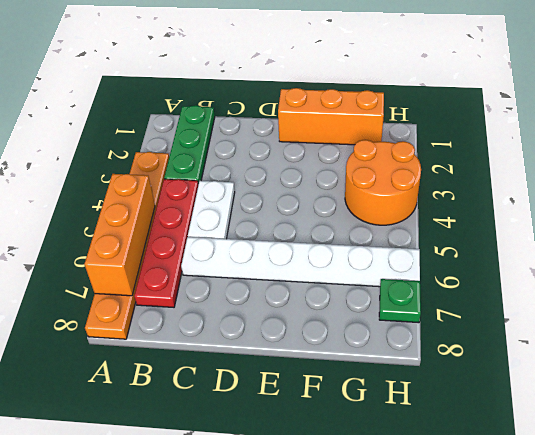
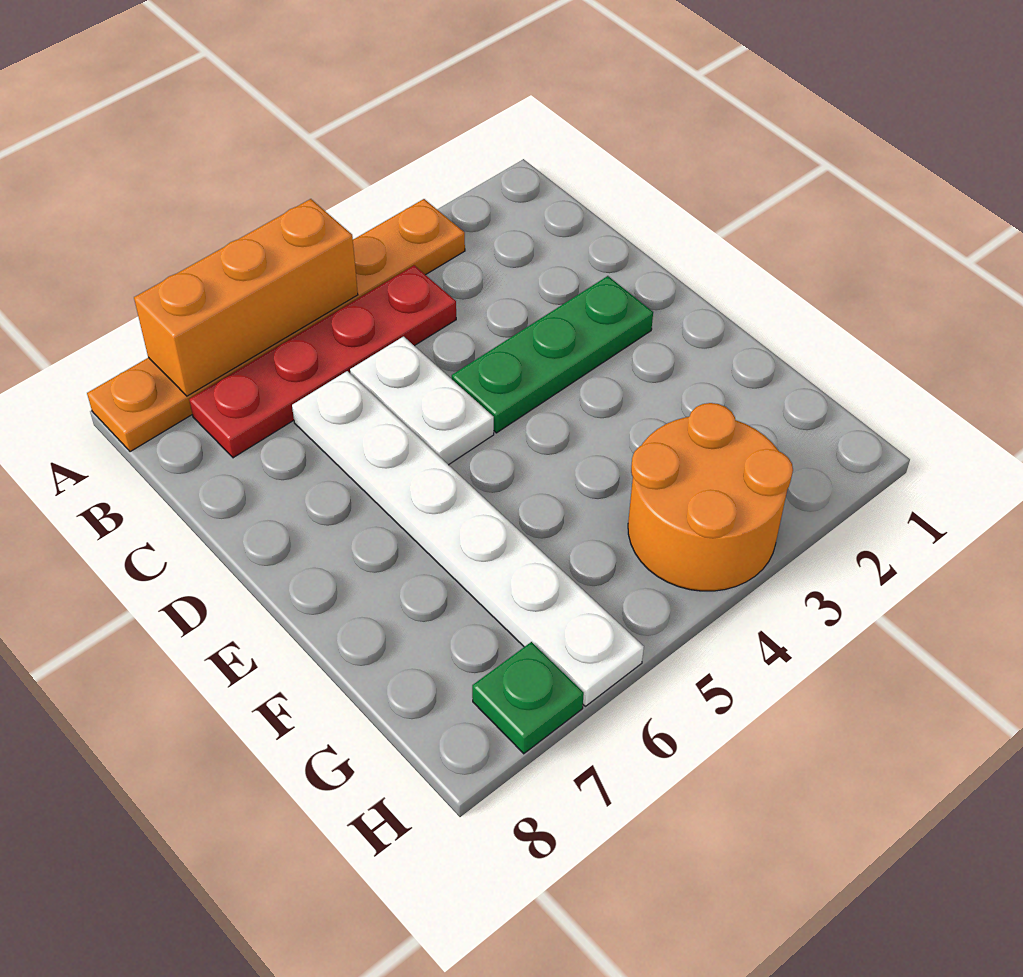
green 1x3 plate [164,105,215,185] -> green 1x3 plate moved to [452,276,653,433]
white 1x2 plate [188,181,235,239] -> white 1x2 plate turned to [350,337,494,465]
orange 1x3 brick [278,88,384,145] -> none

